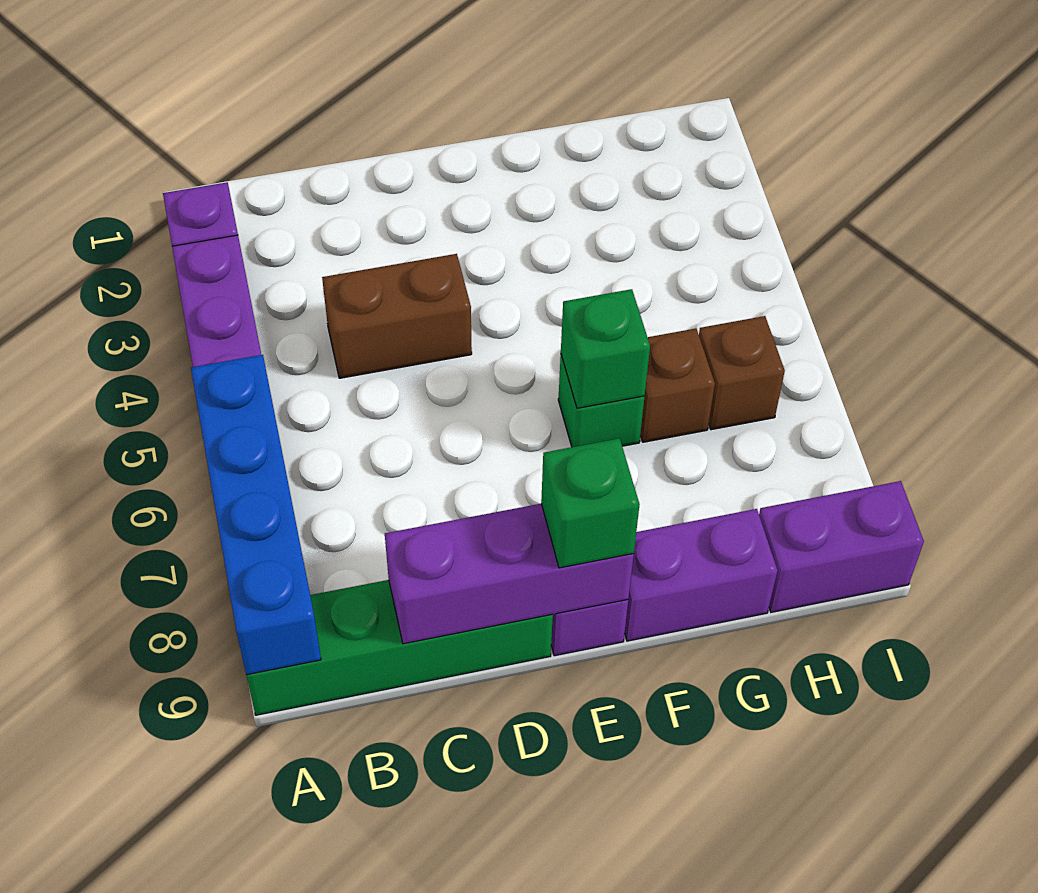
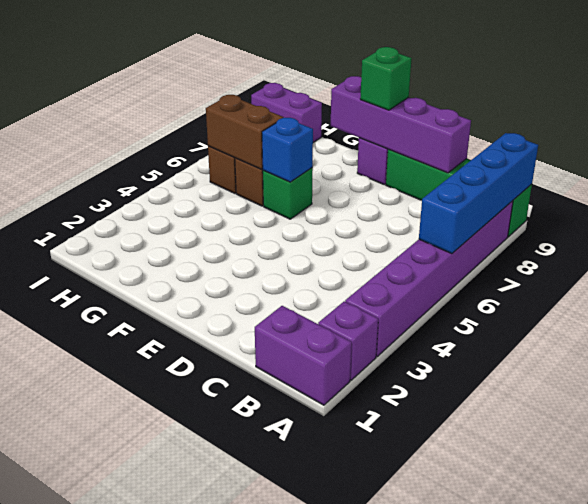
brown 1x2 brick [322,254,472,378] -> brown 1x2 brick moved to [206,95,284,169]
purple 1x3 brick [385,504,634,644] -> purple 1x4 brick [331,76,471,173]
green 1x1 brick [561,289,650,408] -> blue 1x1 brick [262,118,313,182]
purple 1x2 brick [625,509,778,641] -> purple 1x2 brick moved to [255,306,352,405]

